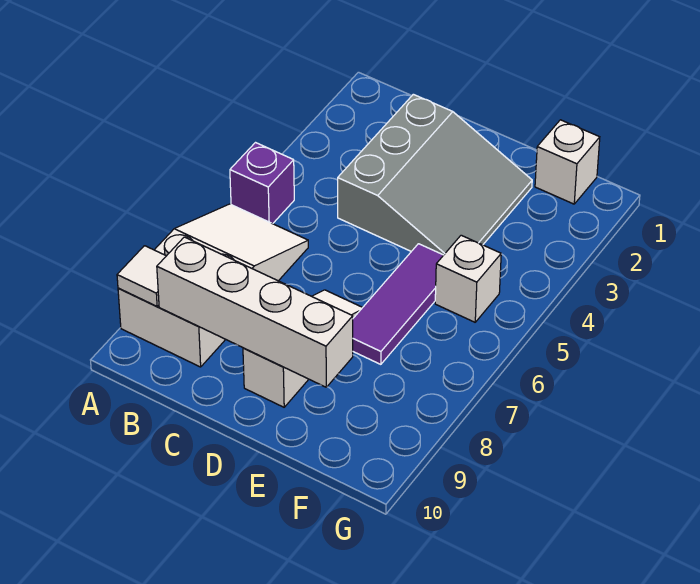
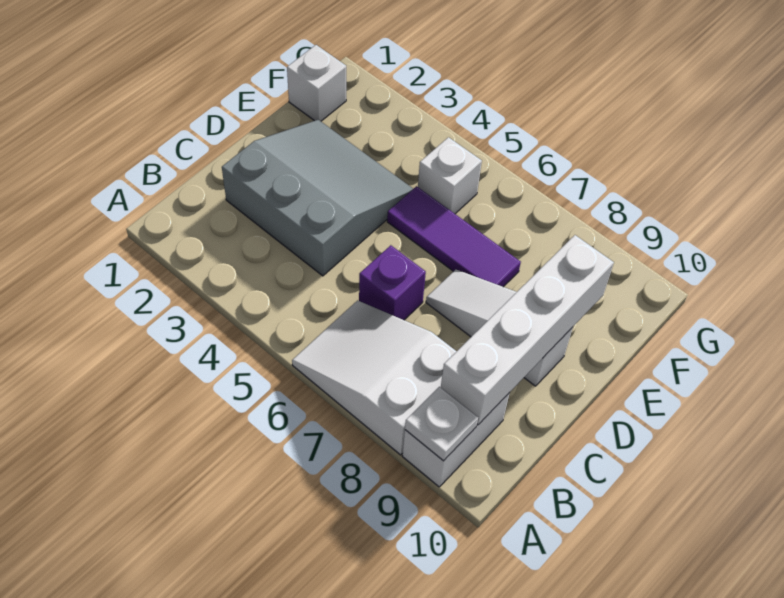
purple 1x1 brick [230,143,294,224] -> purple 1x1 brick moved to [359,245,426,320]
white 1x1 tile [117,246,166,306] -> white 1x1 plate [405,387,478,461]

